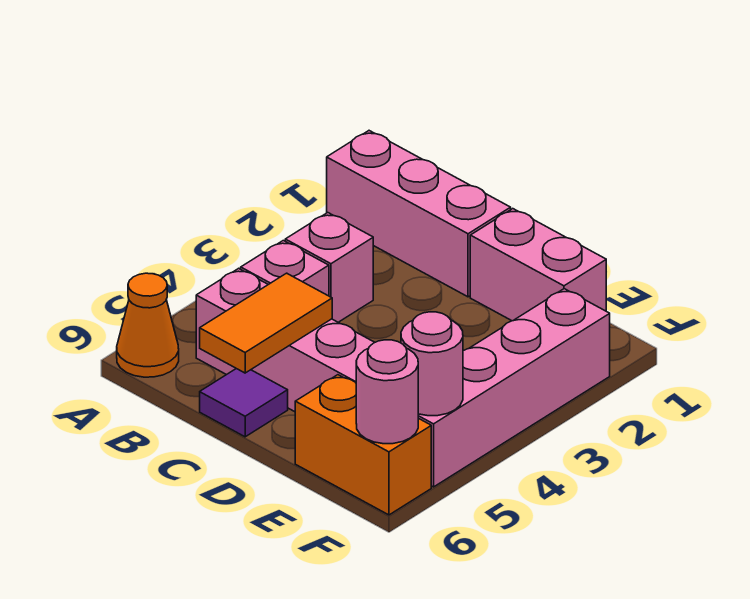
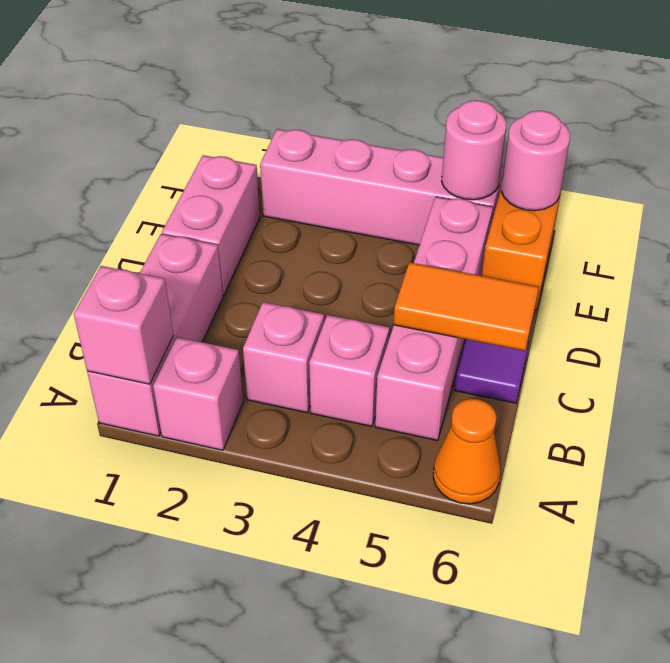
none -> pink 1x1 brick [74,266,173,384]
none -> pink 1x1 brick [153,337,243,450]

